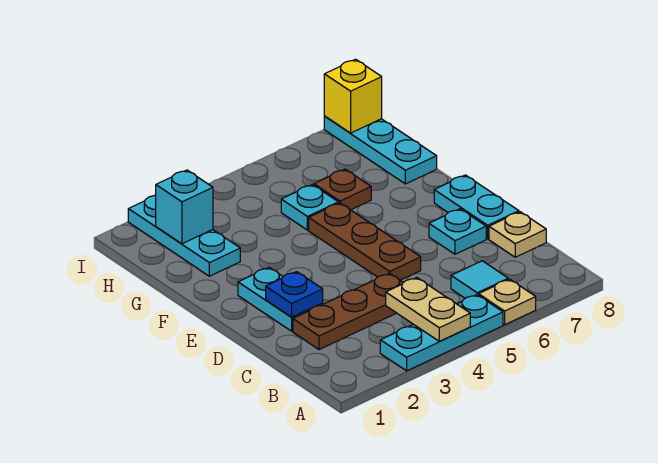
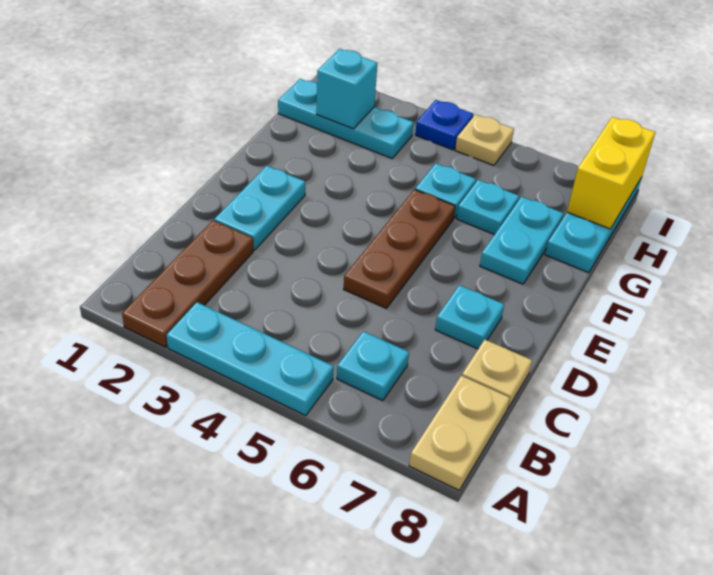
tan 1x2 plate [386,278,470,341] -> tan 1x2 plate moved to [409,376,510,490]
tan 1x1 plate [479,279,536,325] -> tan 1x1 plate moved to [455,115,514,165]
cyan 1x1 tile [451,261,508,298] -> cyan 1x1 plate [337,331,409,401]
brown 1x3 plate [293,273,403,350] -> brown 1x3 plate turned to [122,220,253,347]
blue 1x1 plate [266,272,323,317] -> blue 1x1 plate moved to [415,100,473,150]
cyan 1x2 plate [434,175,519,239] -> cyan 1x2 plate moved to [480,197,564,284]
cyan 1x3 plate [128,195,240,276] -> cyan 1x3 plate turned to [278,79,414,158]
brown 1x1 plate [314,169,371,210] -> cyan 1x1 plate [457,180,519,235]
yellow 1x1 brick [324,59,382,133] -> yellow 1x2 brick [567,117,655,229]

